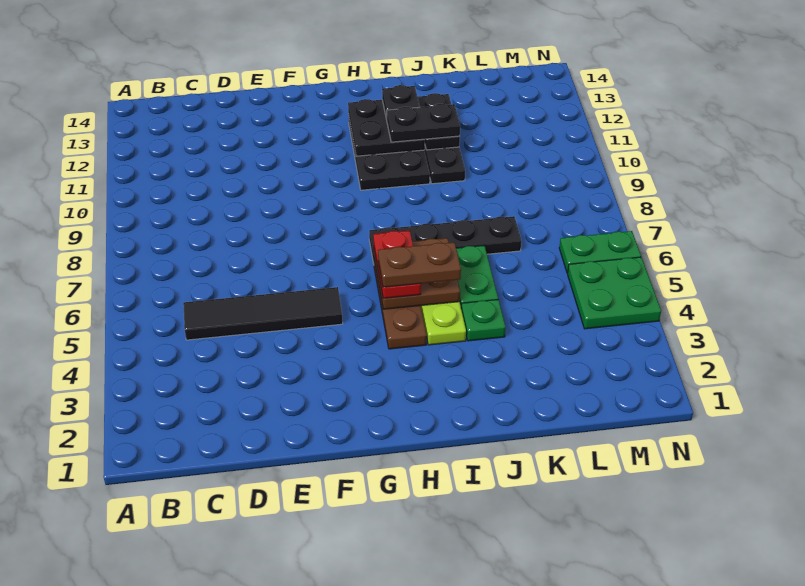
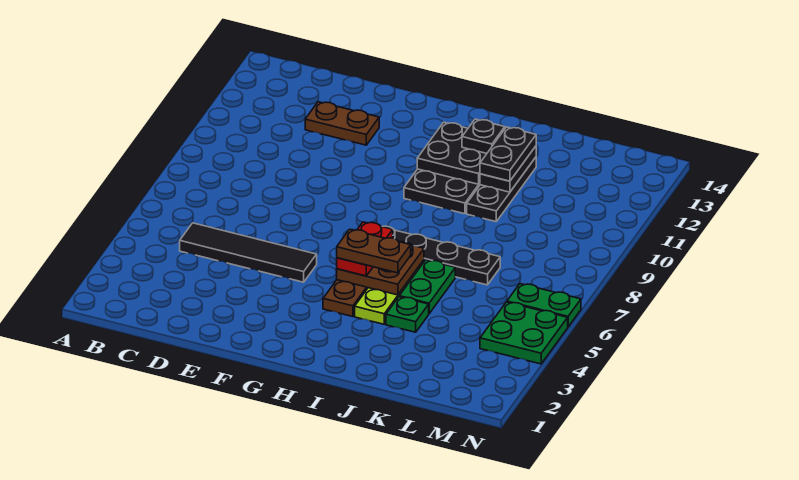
none -> brown 1x2 plate [305,102,379,145]
black 1x2 plate [387,104,460,142] -> black 1x2 plate turned to [480,127,536,181]

